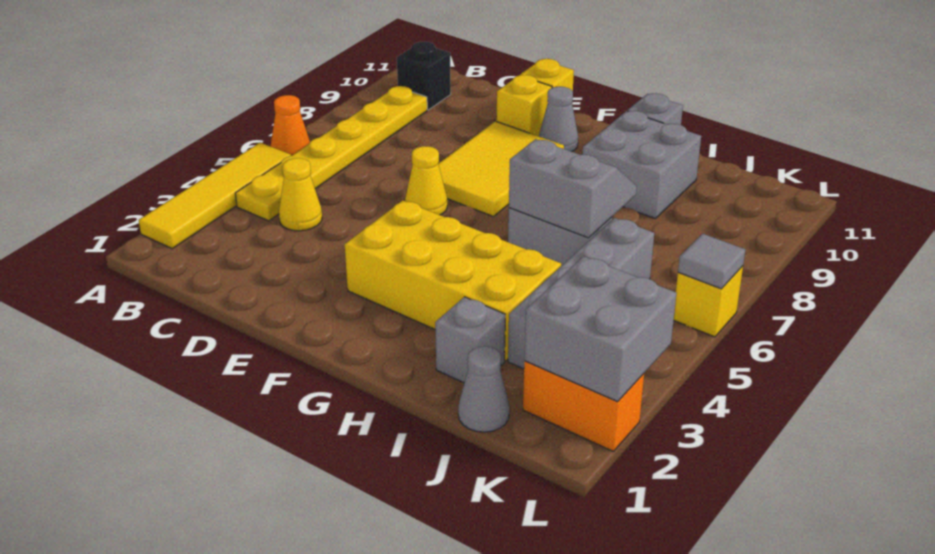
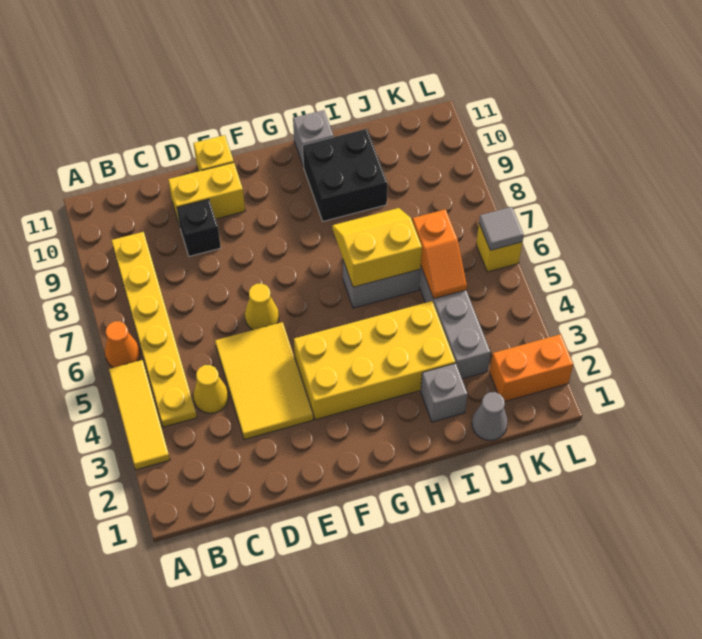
yellow 1x4 tile [139,142,291,248] -> yellow 1x3 tile [109,360,170,470]
black 1x1 brick [397,42,451,110] -> black 1x1 brick moved to [177,199,221,256]
yellow 2x3 tile [438,121,564,217] -> yellow 2x3 tile moved to [215,322,313,440]
yellow 1x1 brick [496,75,552,136] -> yellow 1x2 brick [168,163,245,226]
grey 1x1 cone [539,87,578,152] -> none
grey 2x2 slope [509,139,637,238] -> yellow 2x2 slope [332,208,422,287]
grey 2x2 brick [583,111,701,218] -> black 2x2 brick [303,129,387,221]
none -> orange 1x2 slope [413,209,467,299]
grey 2x2 brick [524,256,677,402] -> none

